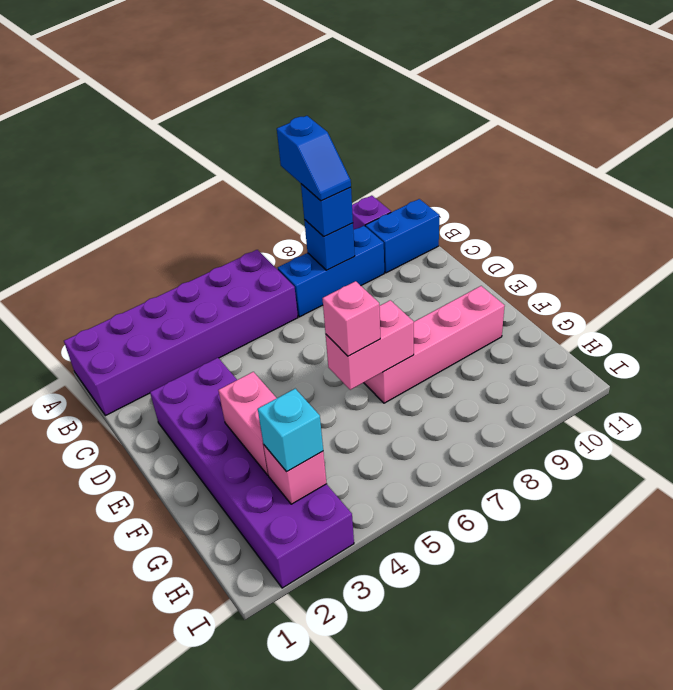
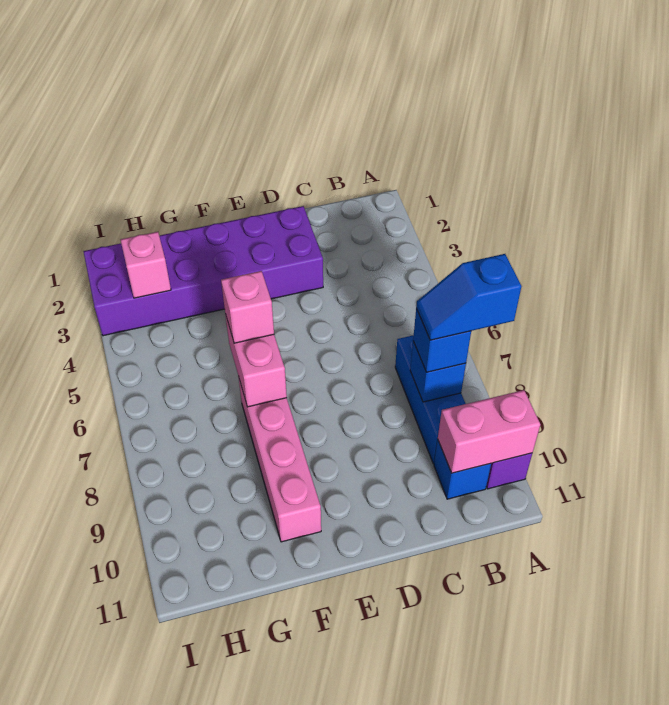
purple 2x6 brick [64,250,298,416] -> none
blue 1x2 brick [365,199,439,273] -> blue 1x1 brick [434,440,491,499]
pink 1x2 brick [218,372,277,475] -> pink 1x2 brick moved to [438,390,540,473]
cyan 1x1 brick [258,389,323,472] -> none

